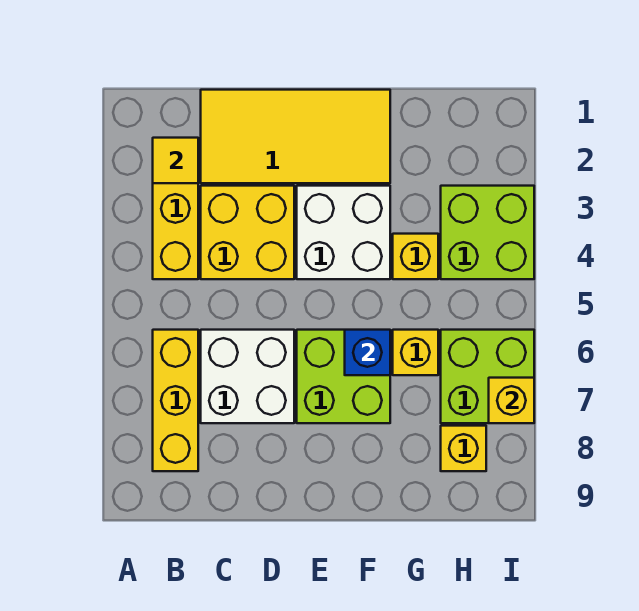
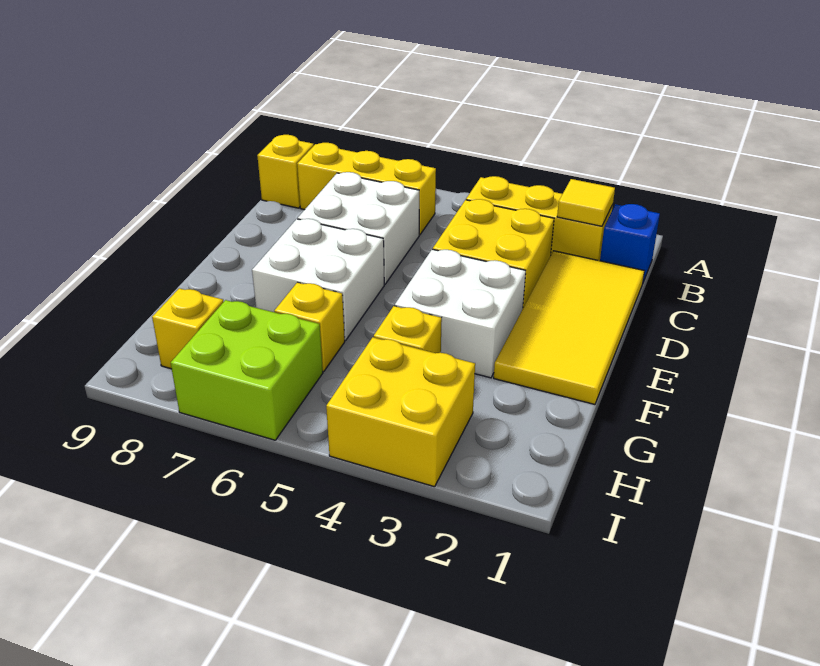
lime 2x2 brick [297,330,390,423] -> white 2x2 brick [252,219,384,341]
blue 1x1 brick [345,330,390,375] -> blue 1x1 brick moved to [600,204,660,284]
lime 2x2 brick [441,186,534,279] -> yellow 2x2 brick [326,337,475,487]
yellow 1x1 brick [489,378,534,423] -> yellow 1x1 brick moved to [257,135,314,208]

